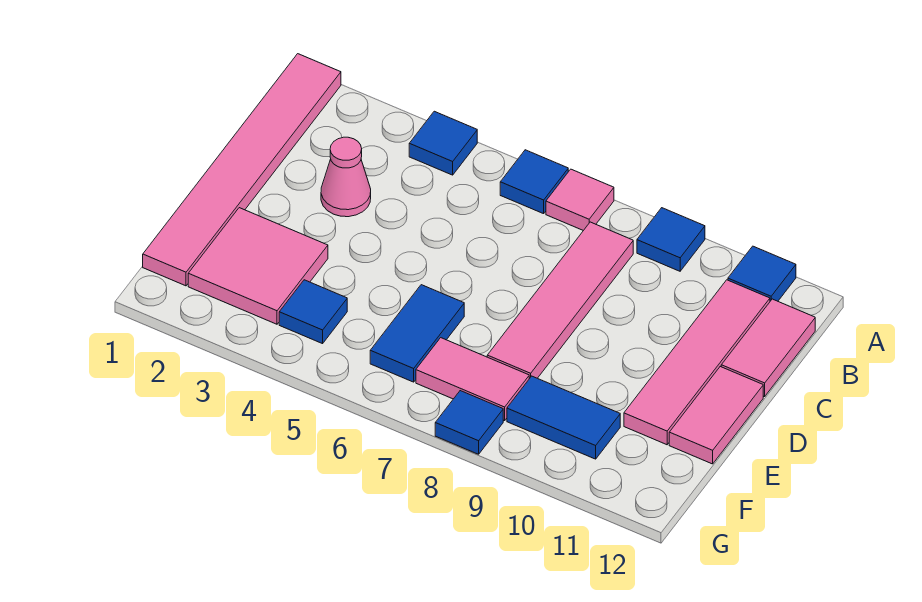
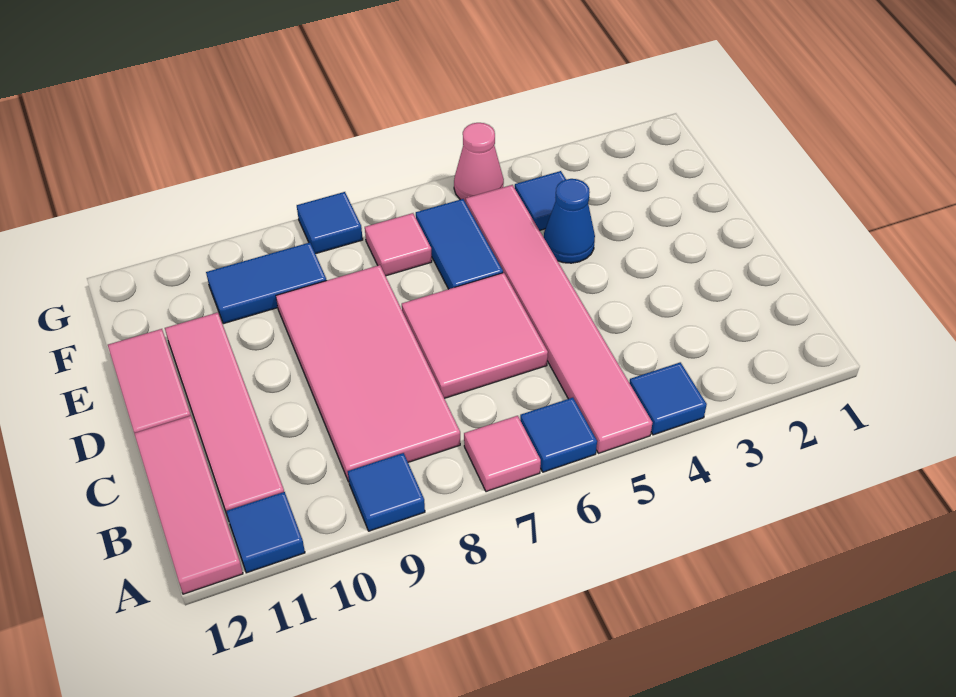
pink 1x6 tile [143,54,341,286] -> pink 1x6 tile moved to [466,185,652,453]
pink 1x4 tile [487,222,633,379] -> pink 2x4 tile [276,265,460,482]
pink 1x2 tile [721,299,815,397] -> pink 1x3 tile [134,416,243,594]
pink 1x1 cone [321,137,371,217] -> pink 1x1 cone moved to [454,123,504,202]
pink 2x2 tile [188,208,328,324] -> pink 2x2 tile moved to [402,273,548,398]
none -> blue 1x1 cone [544,179,595,263]
pink 1x2 tile [416,338,529,421] -> pink 1x1 tile [365,213,432,276]

